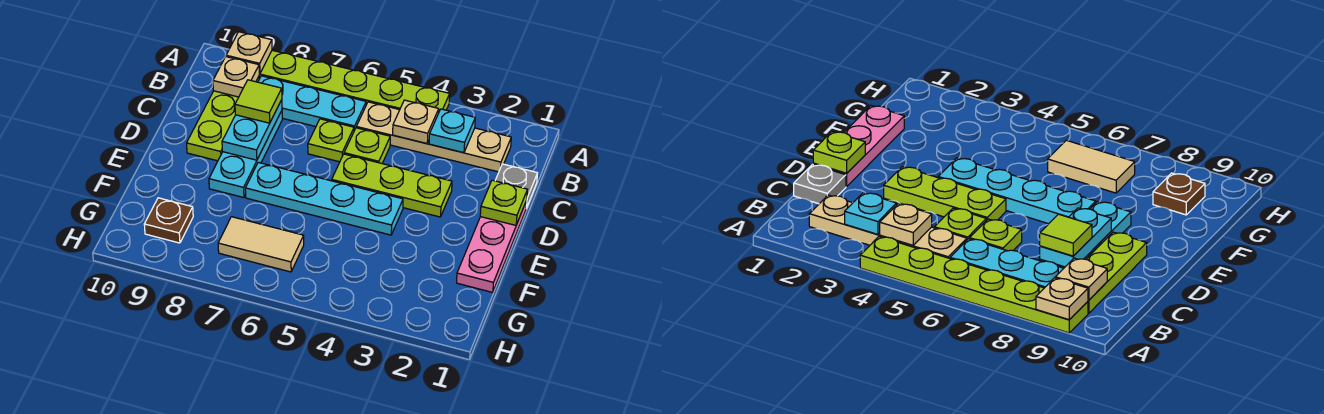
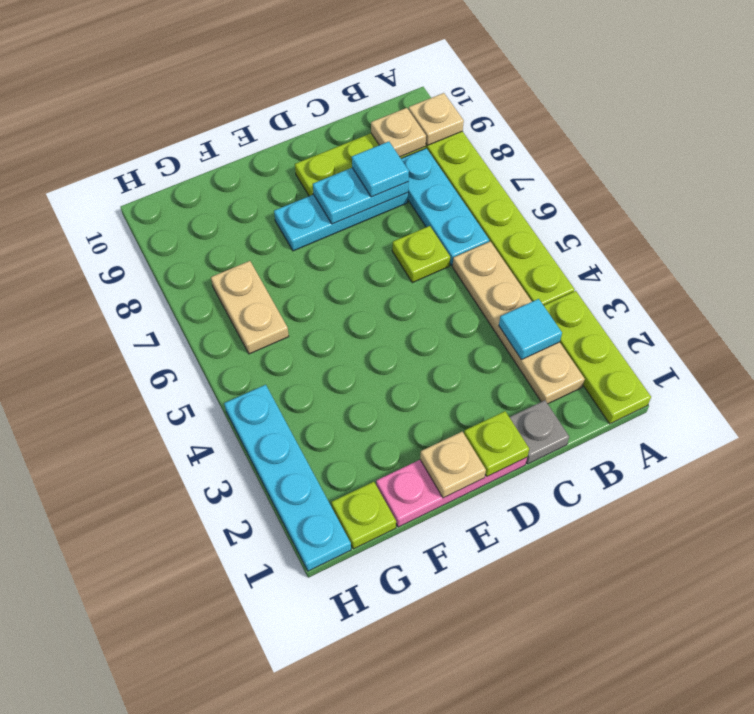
cyan 1x1 plate [429,109,475,153] -> cyan 1x1 tile [499,299,562,359]
tan 1x1 plate [393,100,439,144] -> tan 1x1 plate moved to [420,432,486,498]
lime 1x1 plate [344,128,390,163] -> lime 1x1 plate moved to [331,482,396,549]
lime 1x1 tile [235,80,282,123] -> cyan 1x1 tile [352,142,409,197]
lime 1x3 plate [332,154,452,217] -> lime 1x3 plate moved to [544,291,651,424]
cyan 1x4 plate [245,162,403,235] -> cyan 1x4 plate moved to [224,385,351,571]
tan 1x2 tile [218,217,304,272] -> tan 1x2 plate [211,261,289,354]
brown 1x1 plate [144,198,193,243] -> none

